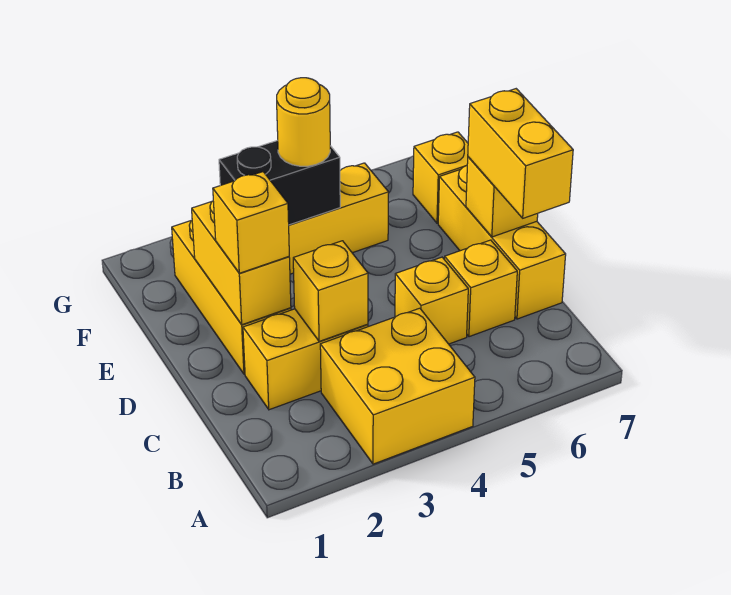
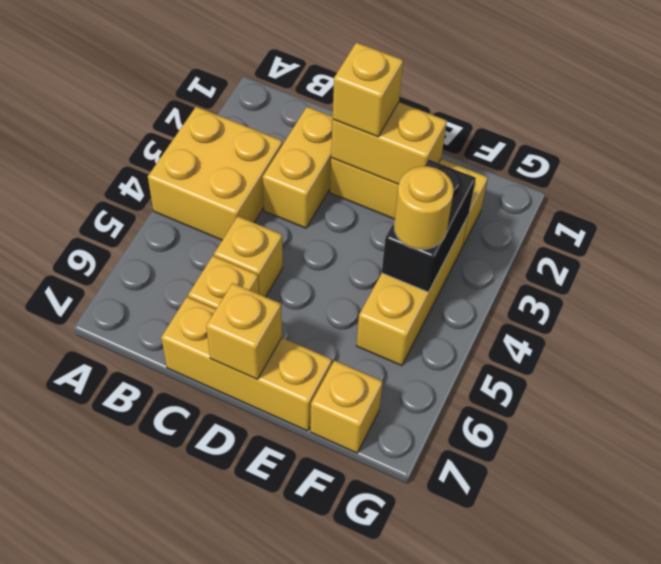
yellow 1x1 brick [293,241,368,341] -> none
yellow 1x2 brick [468,89,573,218] -> none

